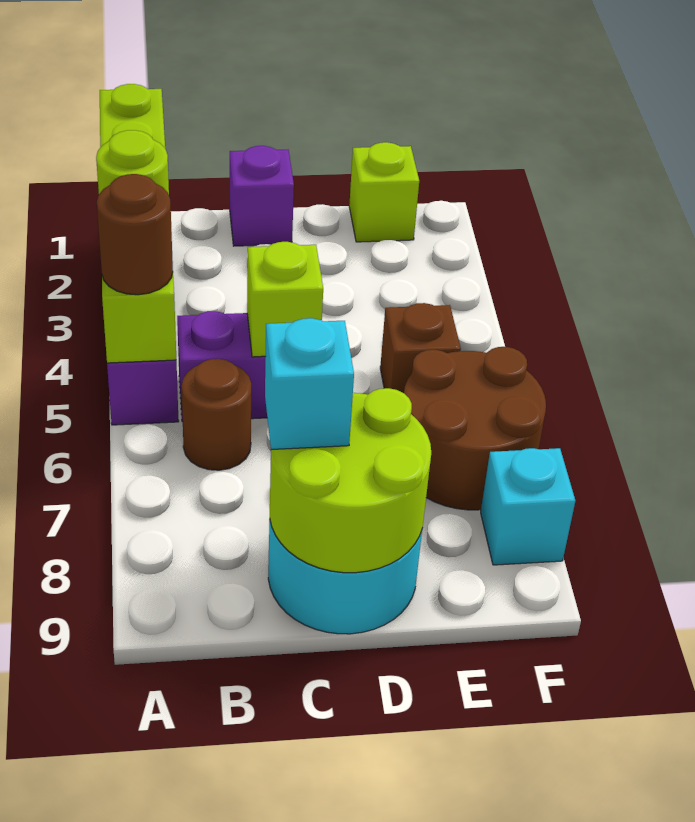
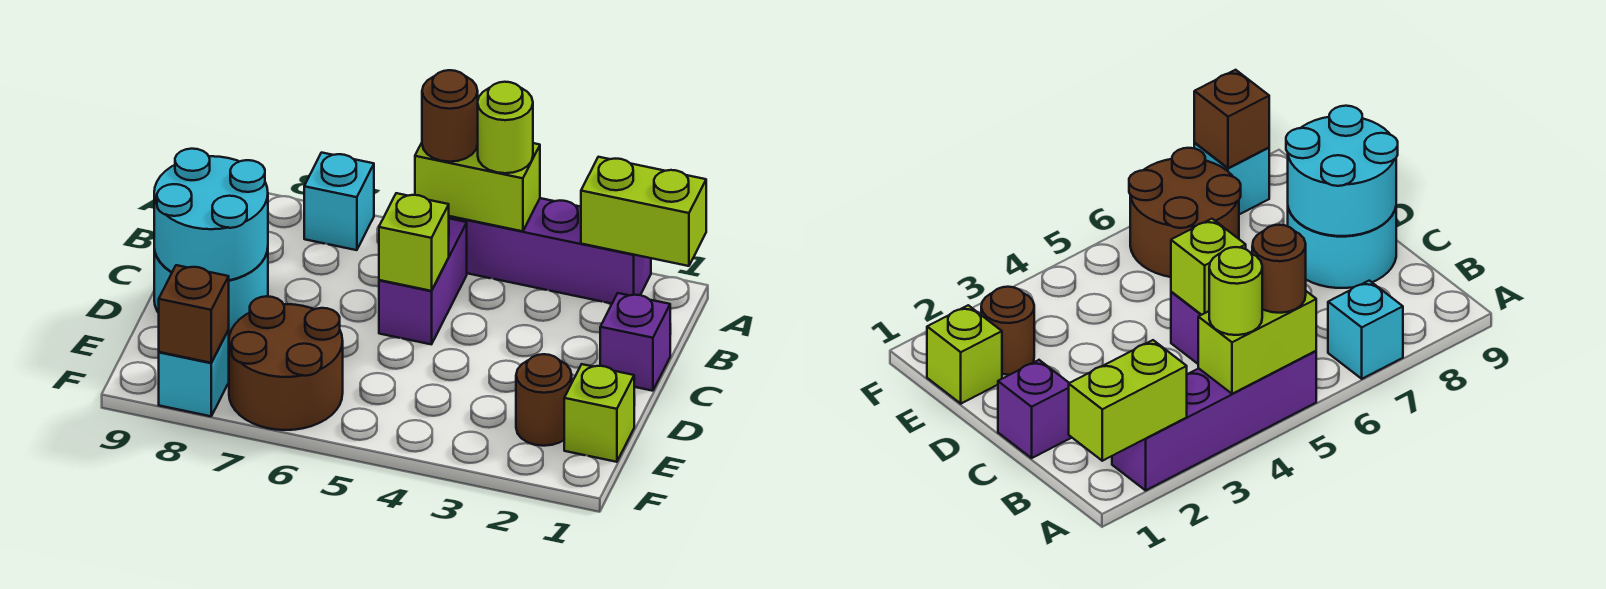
brown 1x1 round brick [182,359,251,470] -> brown 1x1 round brick moved to [516,354,572,446]
lime 2x2 round brick [270,388,431,573] -> cyan 2x2 round brick [154,149,268,280]
cyan 1x1 brick [265,318,354,450] -> cyan 1x1 brick moved to [304,153,374,250]
brown 1x1 brick [380,303,461,393] -> brown 1x1 brick moved to [159,265,229,363]

